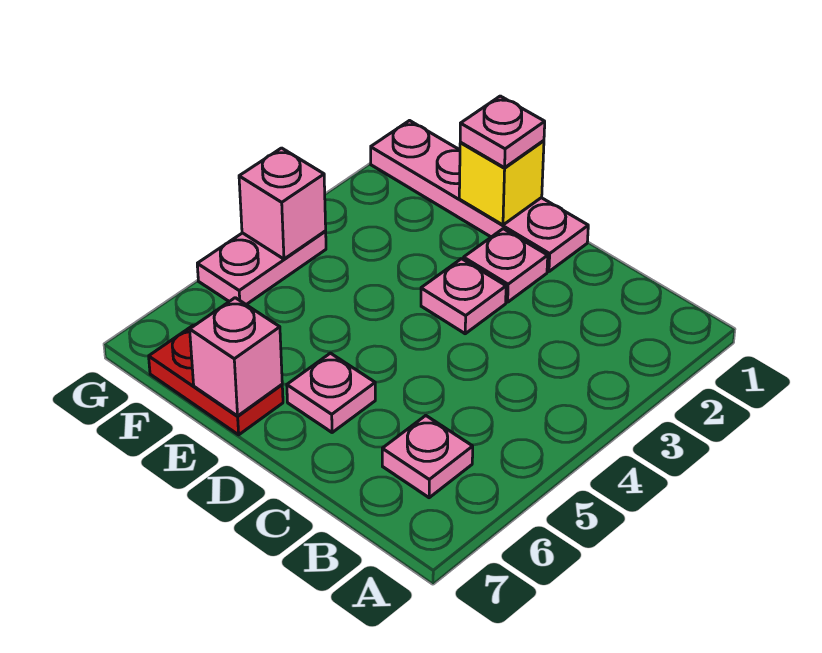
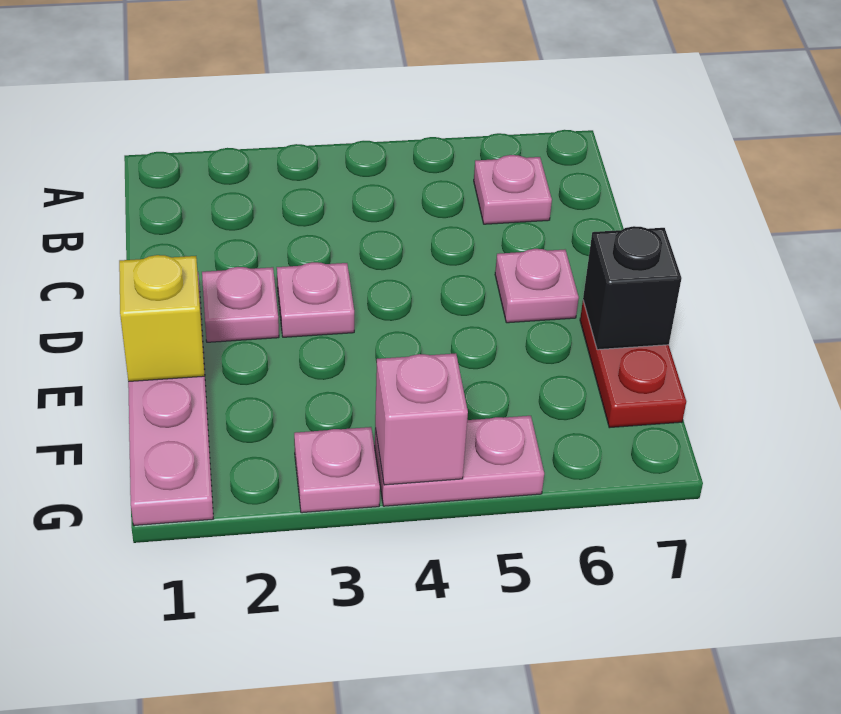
pink 1x1 plate [460,96,545,168] -> pink 1x1 plate moved to [294,427,380,513]
pink 1x1 brick [190,298,282,416] -> black 1x1 brick [583,226,682,350]

